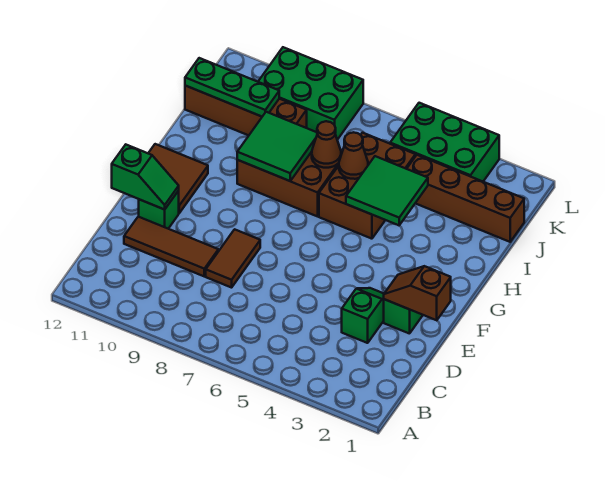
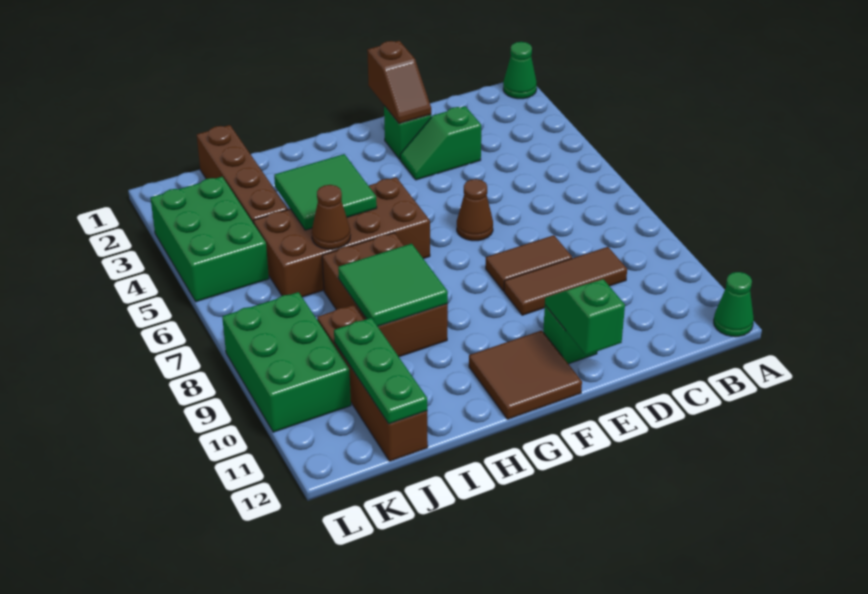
none -> green 1x1 cone [503,42,537,99]
none -> green 1x1 cone [714,272,754,337]
brown 1x3 tile [124,217,218,276] -> brown 1x3 tile turned to [504,247,627,315]
brown 2x3 brick [319,133,415,239] -> brown 2x4 brick [253,177,430,297]
brown 1x1 cone [312,121,341,168] -> brown 1x1 cone moved to [457,179,493,241]

